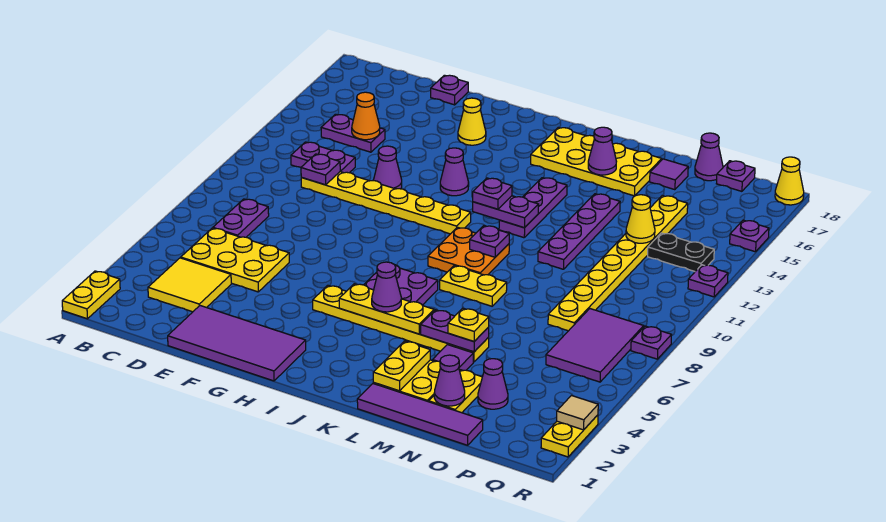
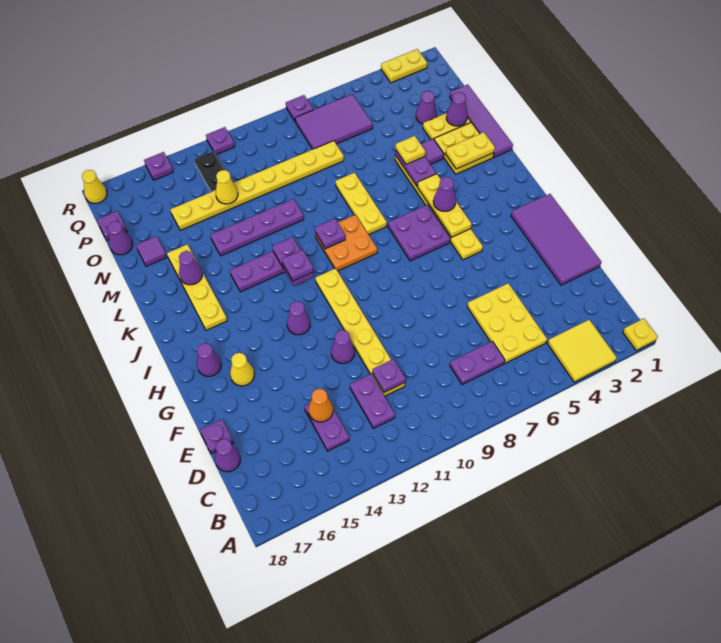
yellow 1x2 plate [62,271,120,319] -> yellow 1x1 plate [623,319,658,351]
yellow 2x2 tile [148,258,231,312] -> yellow 2x2 tile moved to [548,320,617,382]
none -> purple 1x1 cone [215,439,240,472]
none -> purple 1x1 cone [197,343,221,376]
yellow 2x4 plate [531,127,662,196] -> yellow 1x4 plate [167,244,227,330]
yellow 1x2 plate [440,266,507,306] -> yellow 1x3 plate [335,173,387,235]
tan 1x1 tile [557,396,598,430] -> none

